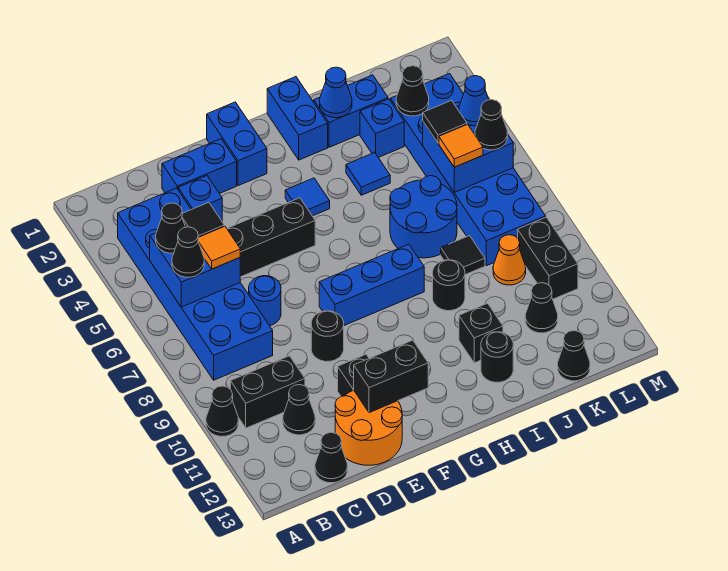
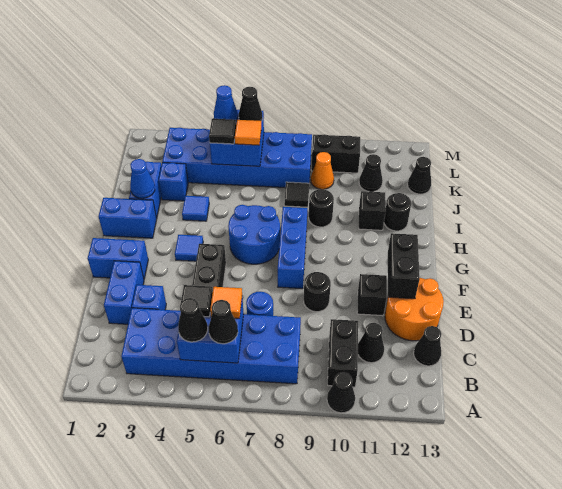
blue 2x2 round brick [390,176,457,258] -> blue 2x2 round brick moved to [228,205,280,264]
black 1x1 cone [396,66,429,116] -> none

